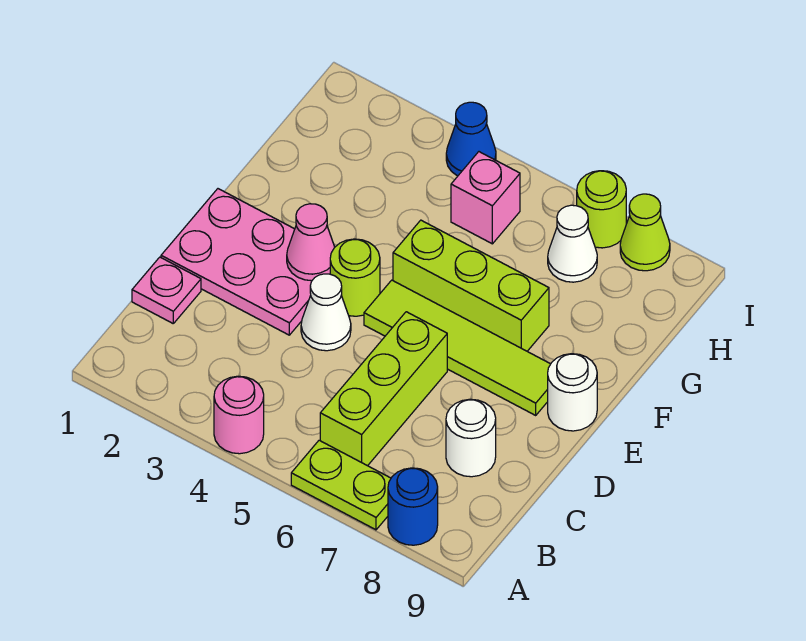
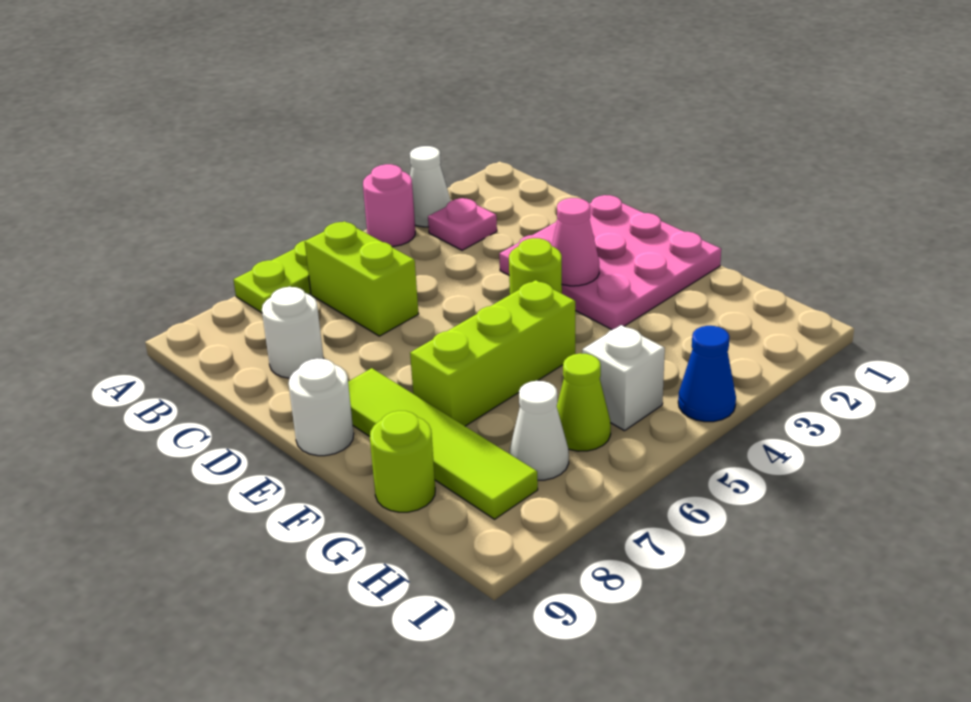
blue 1x1 round brick [388,468,438,545] -> none
lime 1x3 brick [320,312,447,466] -> lime 1x2 brick [305,221,419,336]
pink 1x1 plate [132,257,201,323] -> pink 1x1 plate moved to [428,198,497,250]
pink 2x3 plate [161,189,312,335] -> pink 3x3 plate [499,195,721,330]
white 1x1 cone [301,274,351,351] -> white 1x1 cone moved to [410,146,451,227]
lime 1x4 tile [364,280,550,415] -> lime 1x4 tile turned to [348,368,538,519]
pink 1x1 brick [451,152,520,244] -> white 1x1 brick [582,325,665,431]
lime 1x1 round brick [577,171,626,248] -> lime 1x1 round brick moved to [370,411,435,512]
lime 1x1 cone [620,194,670,271] -> lime 1x1 cone moved to [557,353,611,451]

